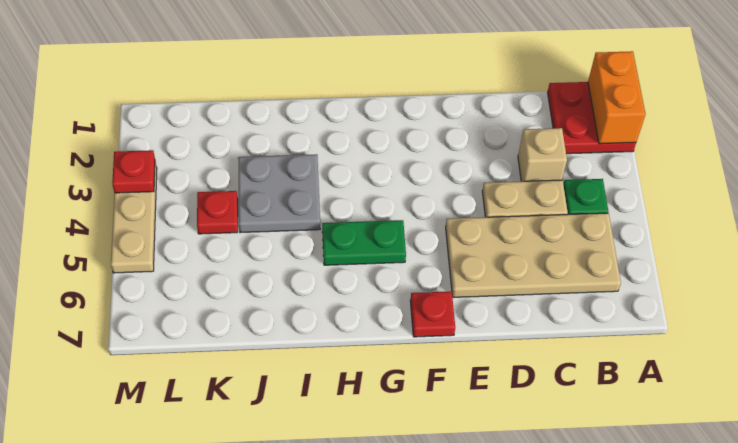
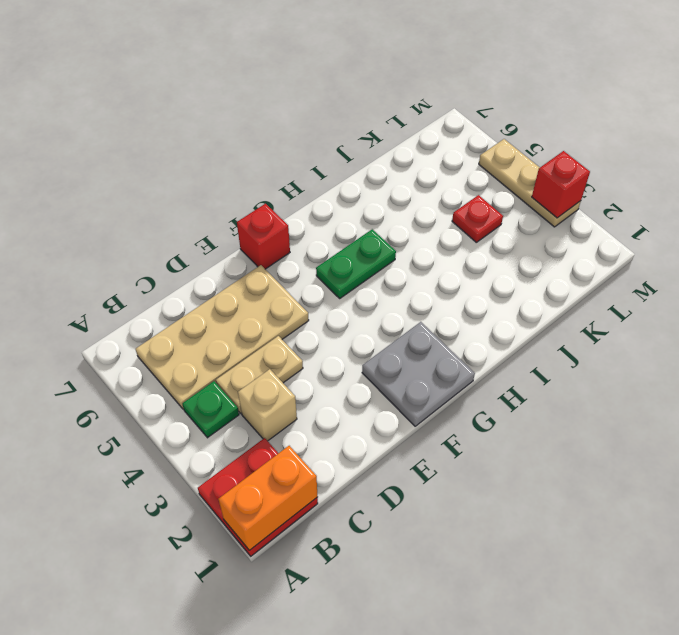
orange 1x2 brick [588,51,645,144] -> orange 1x2 brick turned to [218,446,318,550]
red 1x1 plate [410,291,455,337] -> red 1x1 brick [237,204,290,269]
grey 2x2 plate [238,154,320,233] -> grey 2x2 plate moved to [362,322,475,426]
red 1x1 plate [112,150,155,193] -> red 1x1 brick [532,151,590,218]

